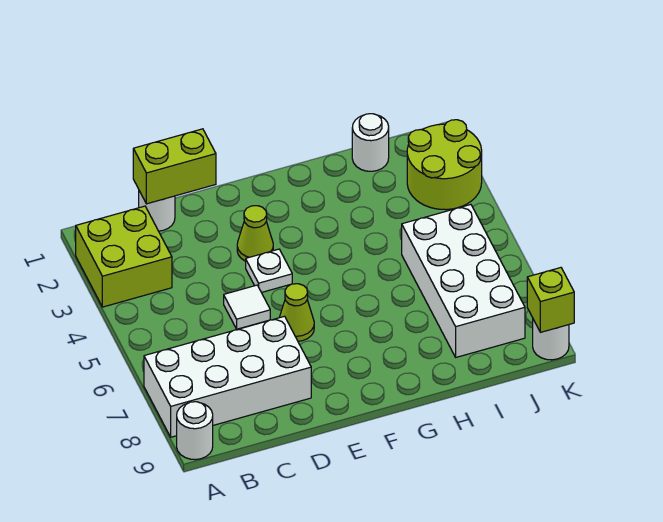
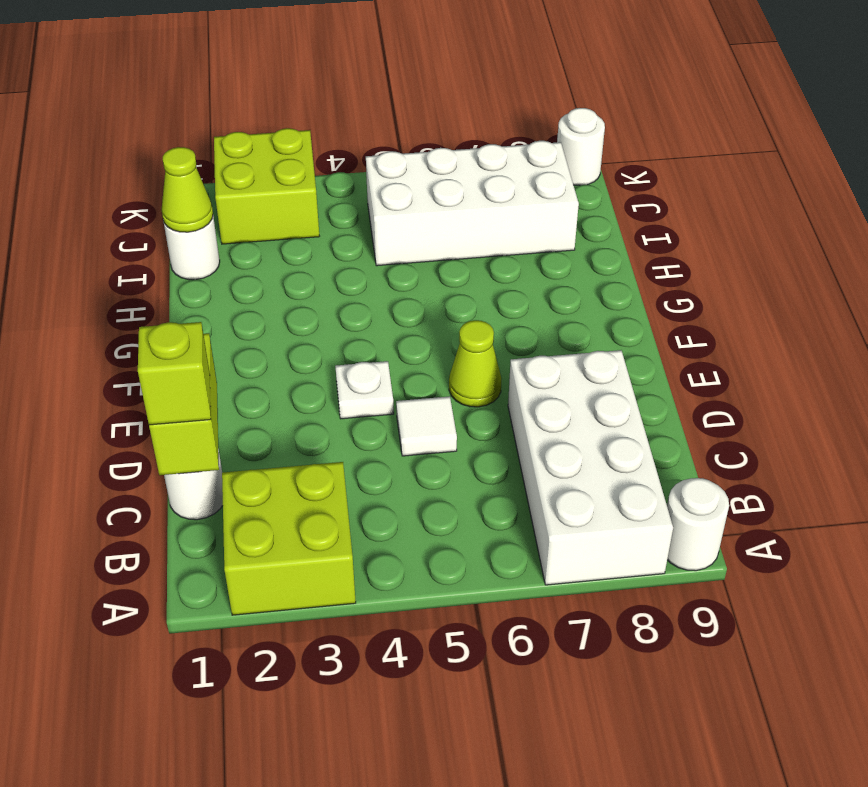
lime 1x1 cone [237,206,273,261] -> lime 1x1 cone moved to [162,147,213,232]
lime 2x2 round brick [407,120,482,210] -> lime 2x2 brick [214,128,319,244]
lime 1x1 brick [527,268,574,332] -> lime 1x1 brick moved to [138,322,211,425]

